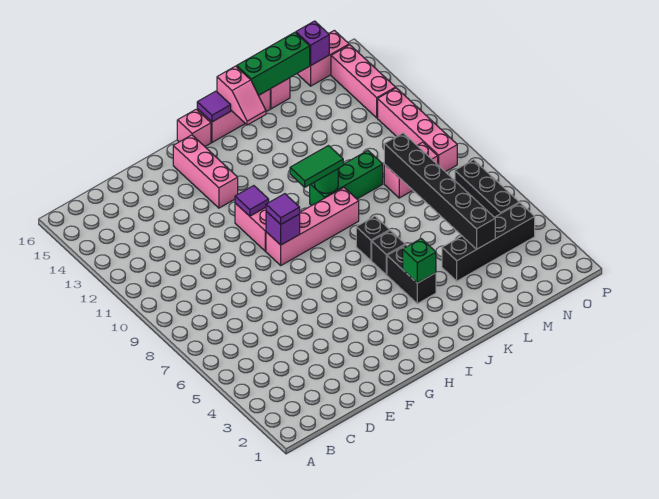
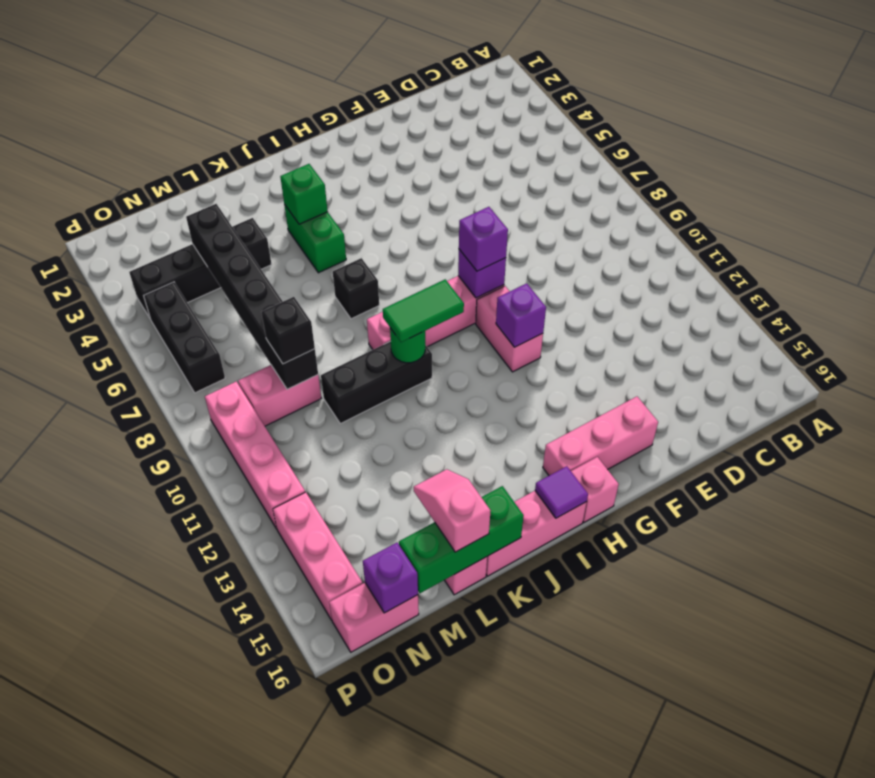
purple 1x1 tile [266,194,300,224] -> purple 1x1 brick [459,207,508,271]
purple 1x1 tile [235,186,269,216] -> purple 1x1 brick [496,283,546,347]
pink 1x3 brick [173,135,238,208] -> pink 1x3 brick turned to [543,397,658,475]
black 1x2 brick [387,245,436,304] -> green 1x2 brick [284,204,346,273]
black 1x1 brick [372,230,405,275] -> black 1x1 brick moved to [261,297,315,364]
green 1x3 brick [310,151,383,206] -> black 1x3 brick [321,341,432,424]
pink 1x2 slope [217,66,266,125] -> pink 1x2 slope moved to [414,469,491,552]

